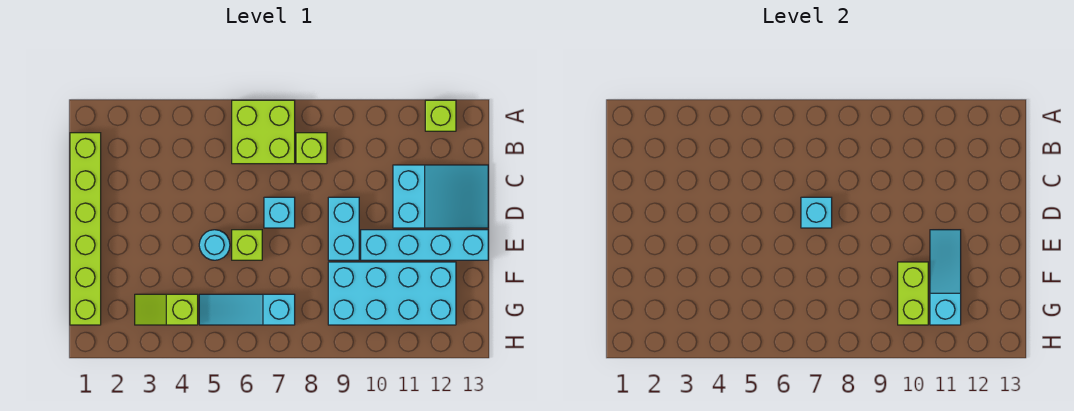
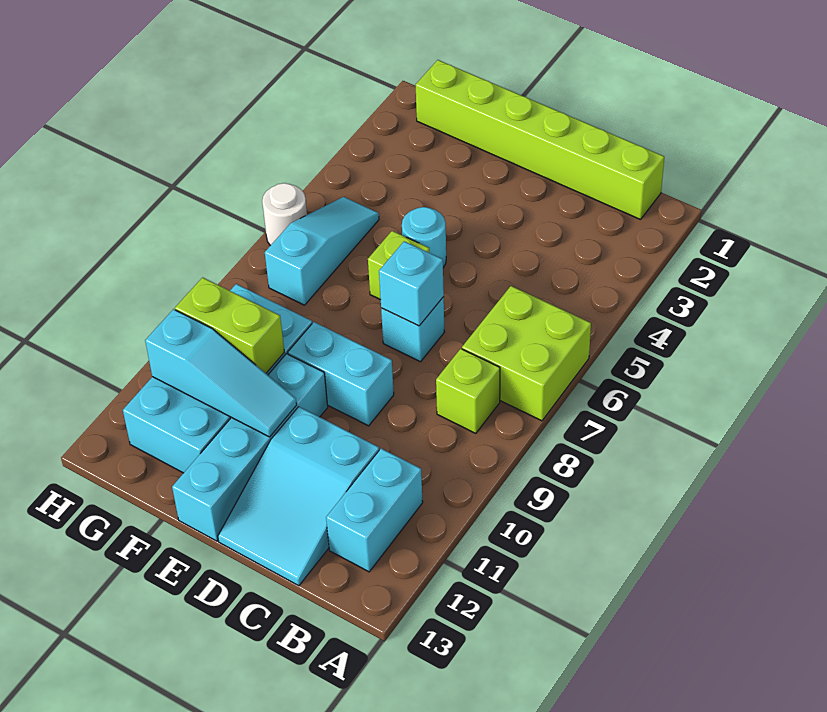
lime 1x1 brick [425,100,456,131] -> none
none -> cyan 1x2 brick [326,448,423,572]
lime 1x2 slope [135,294,198,325] -> none
none -> white 1x1 round brick [262,183,307,246]

